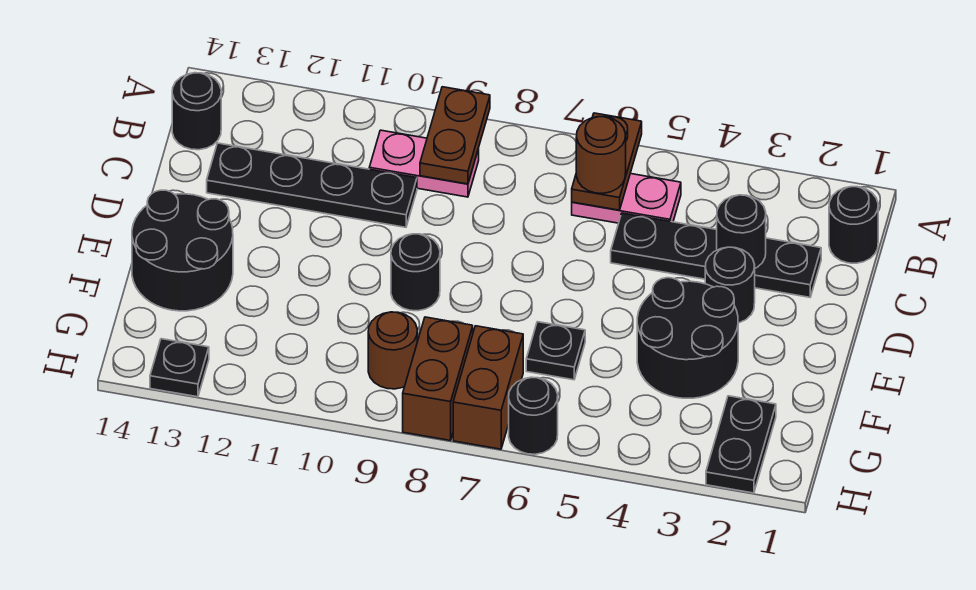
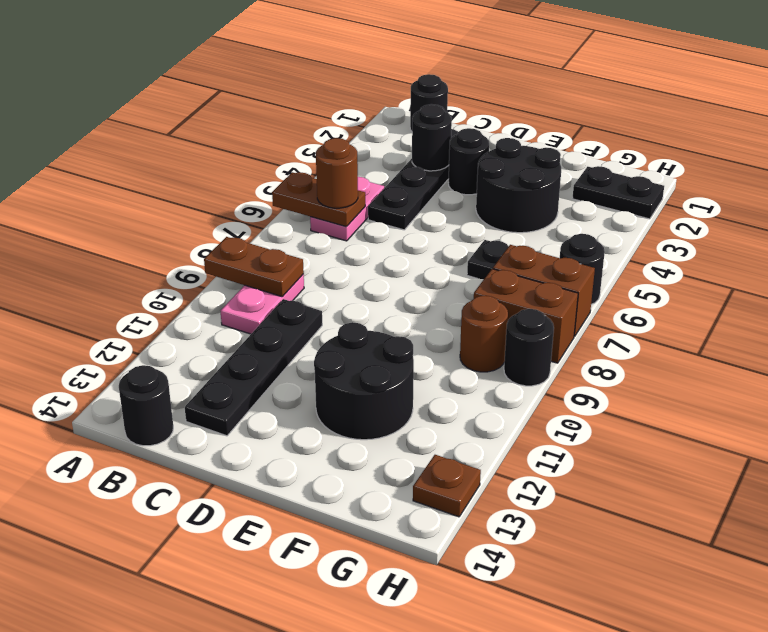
black 1x1 round brick [391,234,440,311] -> black 1x1 round brick moved to [504,309,554,386]
black 2x2 round brick [132,190,233,311] -> black 2x2 round brick moved to [314,322,414,440]
black 1x1 plate [150,339,209,397] -> brown 1x1 plate [413,455,481,517]

